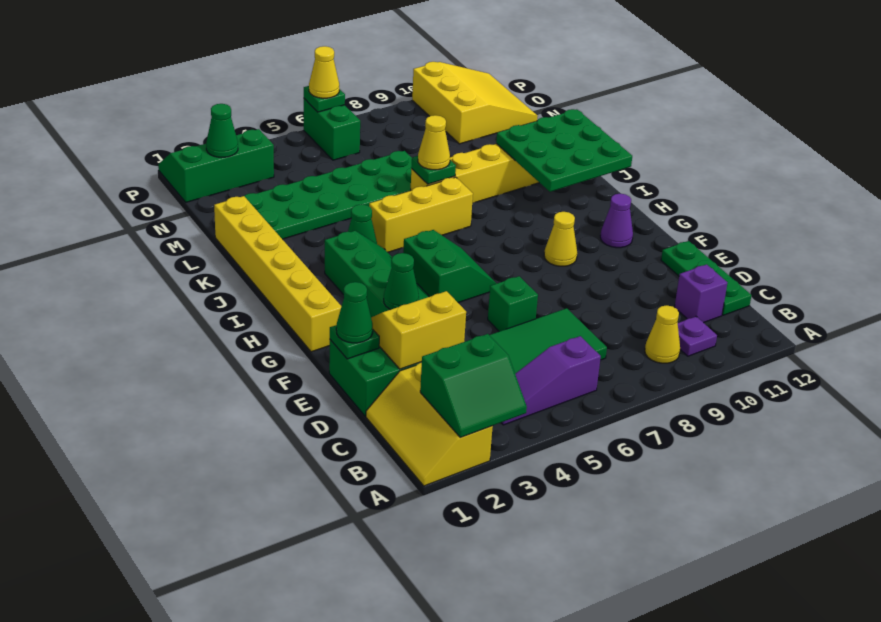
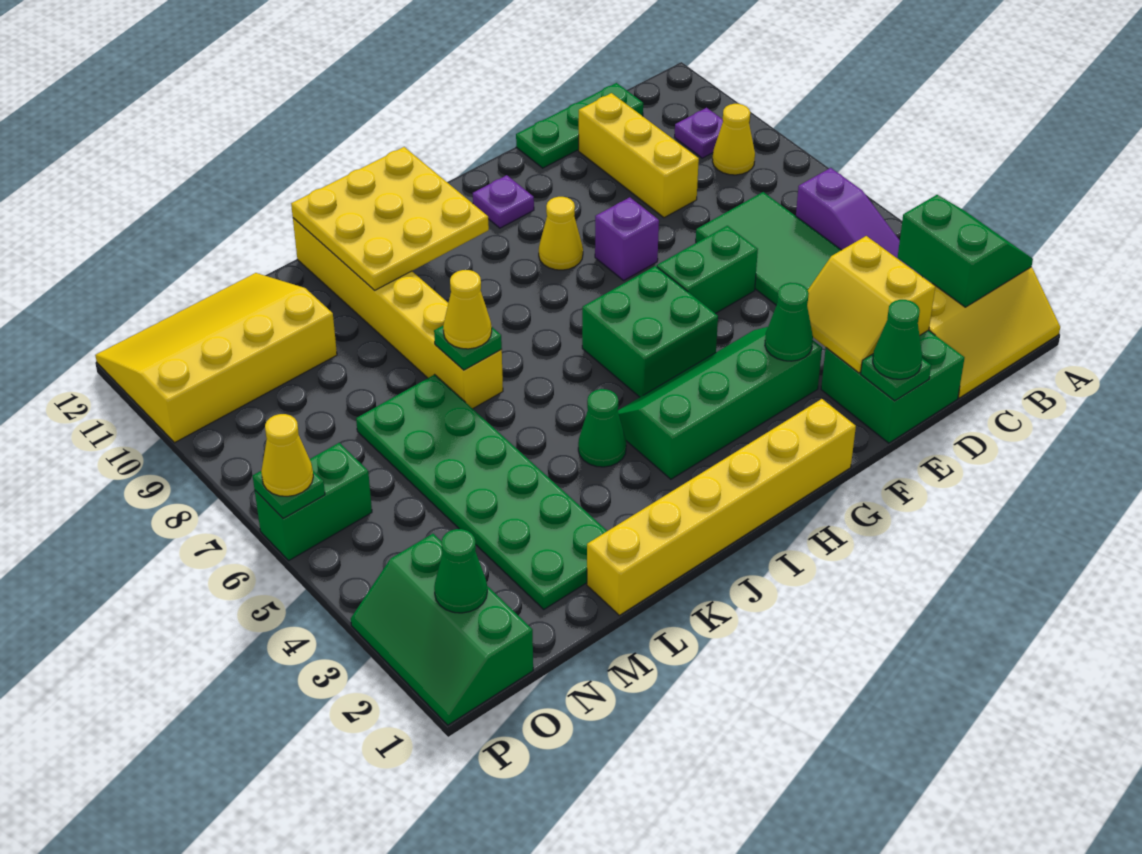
purple 1x1 brick [675,264,727,323] -> purple 1x1 brick moved to [595,197,659,280]
green 1x1 brick [488,276,538,331] -> green 1x2 brick [657,226,758,314]
green 2x2 slope [403,230,496,303] -> green 2x2 brick [582,266,718,397]
purple 1x1 cone [600,194,633,248] -> purple 1x1 plate [473,175,534,228]
green 3x3 plate [496,109,632,192] -> yellow 3x3 plate [291,147,489,290]
yellow 1x3 brick [369,177,473,252] -> yellow 1x3 brick moved to [579,93,699,218]
yellow 3x3 slope [412,62,538,144] -> yellow 3x4 slope [95,273,337,443]

